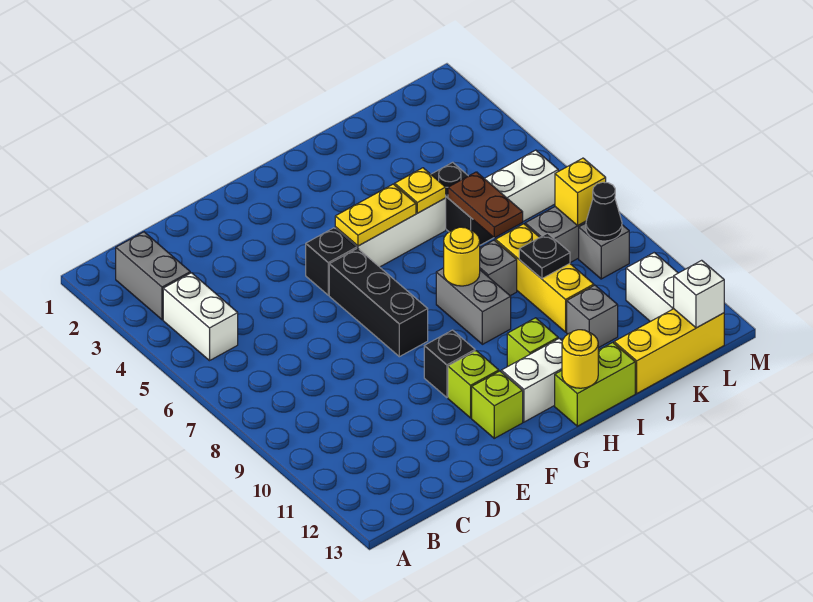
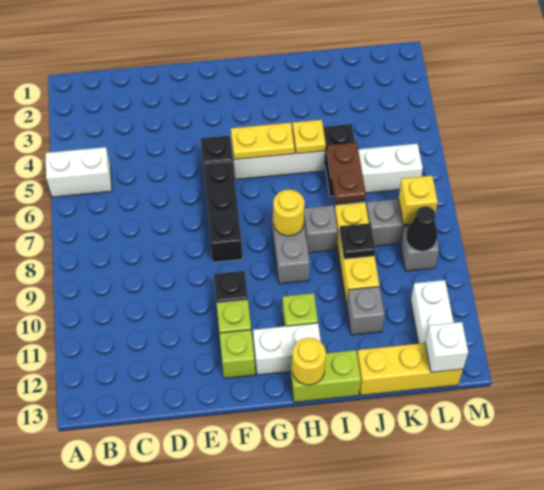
grey 1x2 brick [116,232,190,320] -> none
white 1x2 brick [163,273,238,361] -> white 1x2 brick turned to [45,147,112,197]

